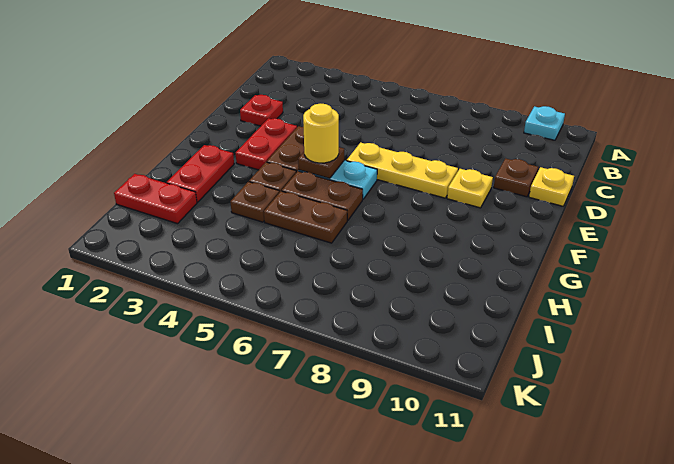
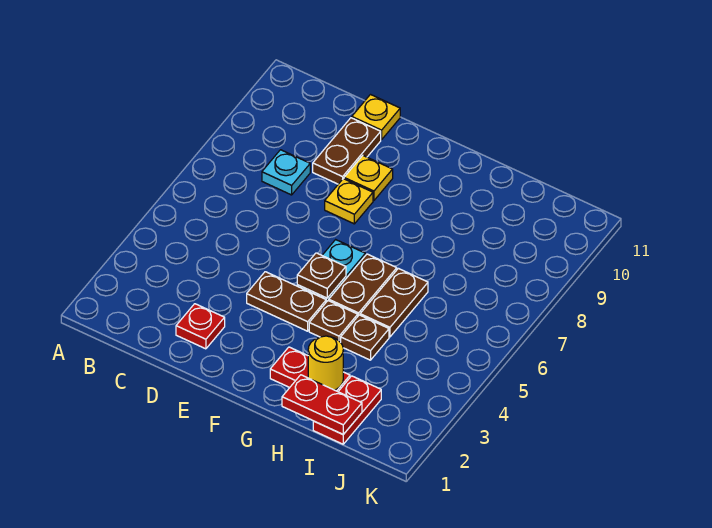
cyan 1x1 plate [524,106,565,140] -> cyan 1x1 plate moved to [262,150,310,195]
brown 1x1 plate [494,158,538,197] -> brown 1x2 plate [313,118,381,184]
red 1x2 plate [236,118,297,170] -> red 1x2 plate moved to [282,375,362,434]
yellow 1x3 plate [347,142,458,198] -> yellow 1x1 plate [325,179,373,224]
yellow 1x1 round brick [303,104,339,163] -> yellow 1x1 round brick moved to [308,336,343,390]

